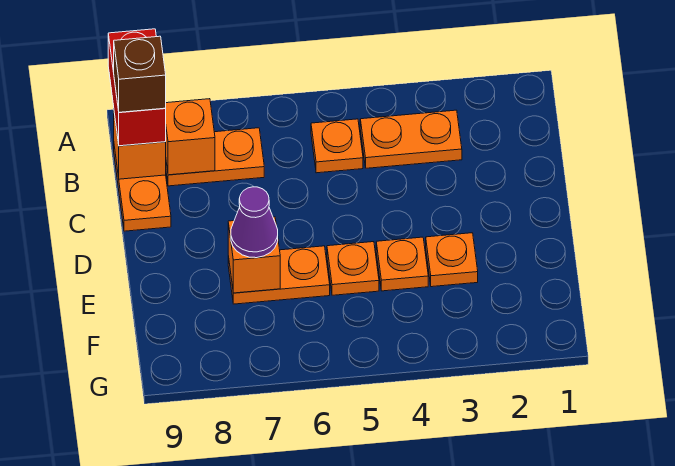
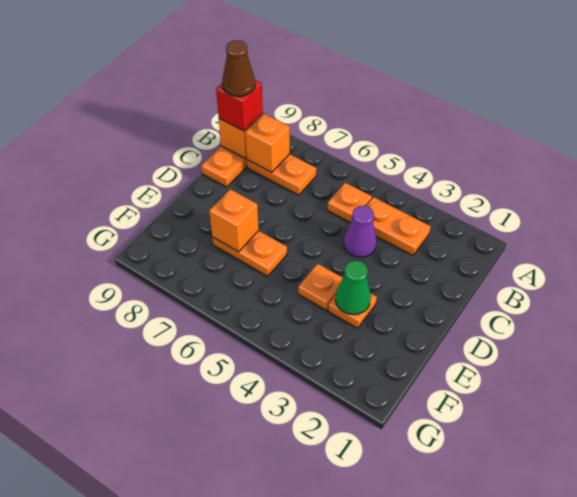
red 1x2 brick [108,29,166,146] -> red 1x1 brick [216,80,263,131]
brown 1x1 brick [114,36,166,112] -> brown 1x1 cone [222,40,255,97]
none -> green 1x1 cone [335,261,371,315]
orange 1x1 plate [327,242,379,295] -> none
purple 1x1 cone [231,187,278,258] -> purple 1x1 cone moved to [344,206,377,257]

